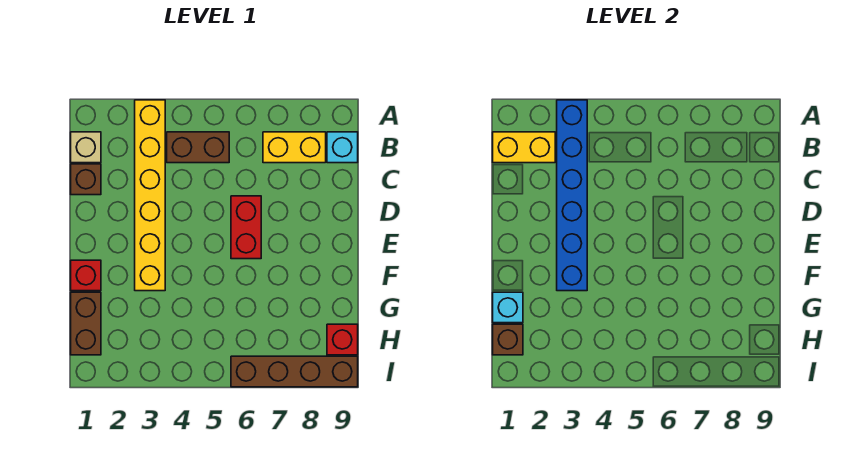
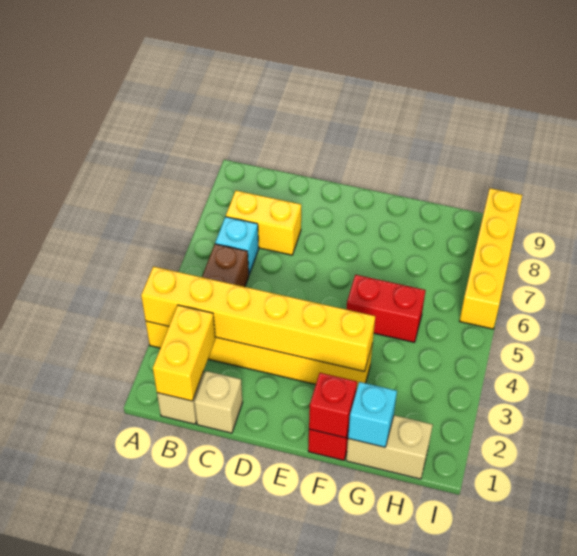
blue 1x6 brick [557,100,587,291] -> yellow 1x6 brick [141,266,375,372]
yellow 1x2 brick [263,132,326,163] -> yellow 1x2 brick turned to [226,191,301,255]
cyan 1x1 brick [327,132,358,163] -> cyan 1x1 brick moved to [215,217,259,274]
brown 1x1 brick [71,164,101,195] -> tan 1x1 brick [194,371,242,433]
red 1x2 brick [231,196,261,259] -> red 1x2 brick moved to [346,275,426,342]
brown 1x2 brick [71,292,101,355] -> tan 1x2 brick [346,415,433,479]
brown 1x1 brick [493,324,523,355] -> none
red 1x1 brick [327,324,358,355] -> red 1x1 brick moved to [309,373,357,438]
brown 1x4 brick [231,356,358,387] -> yellow 1x4 brick [460,188,522,329]

